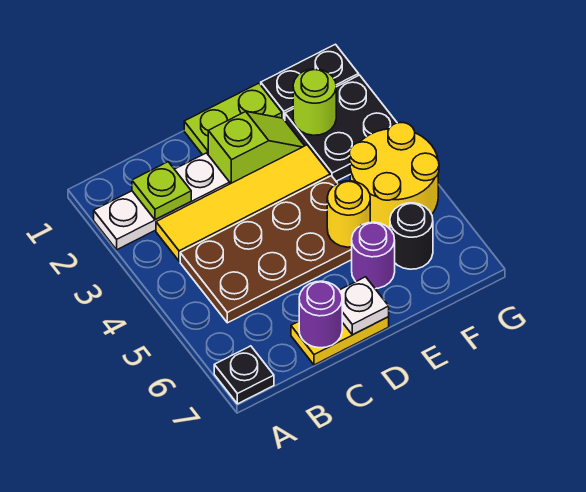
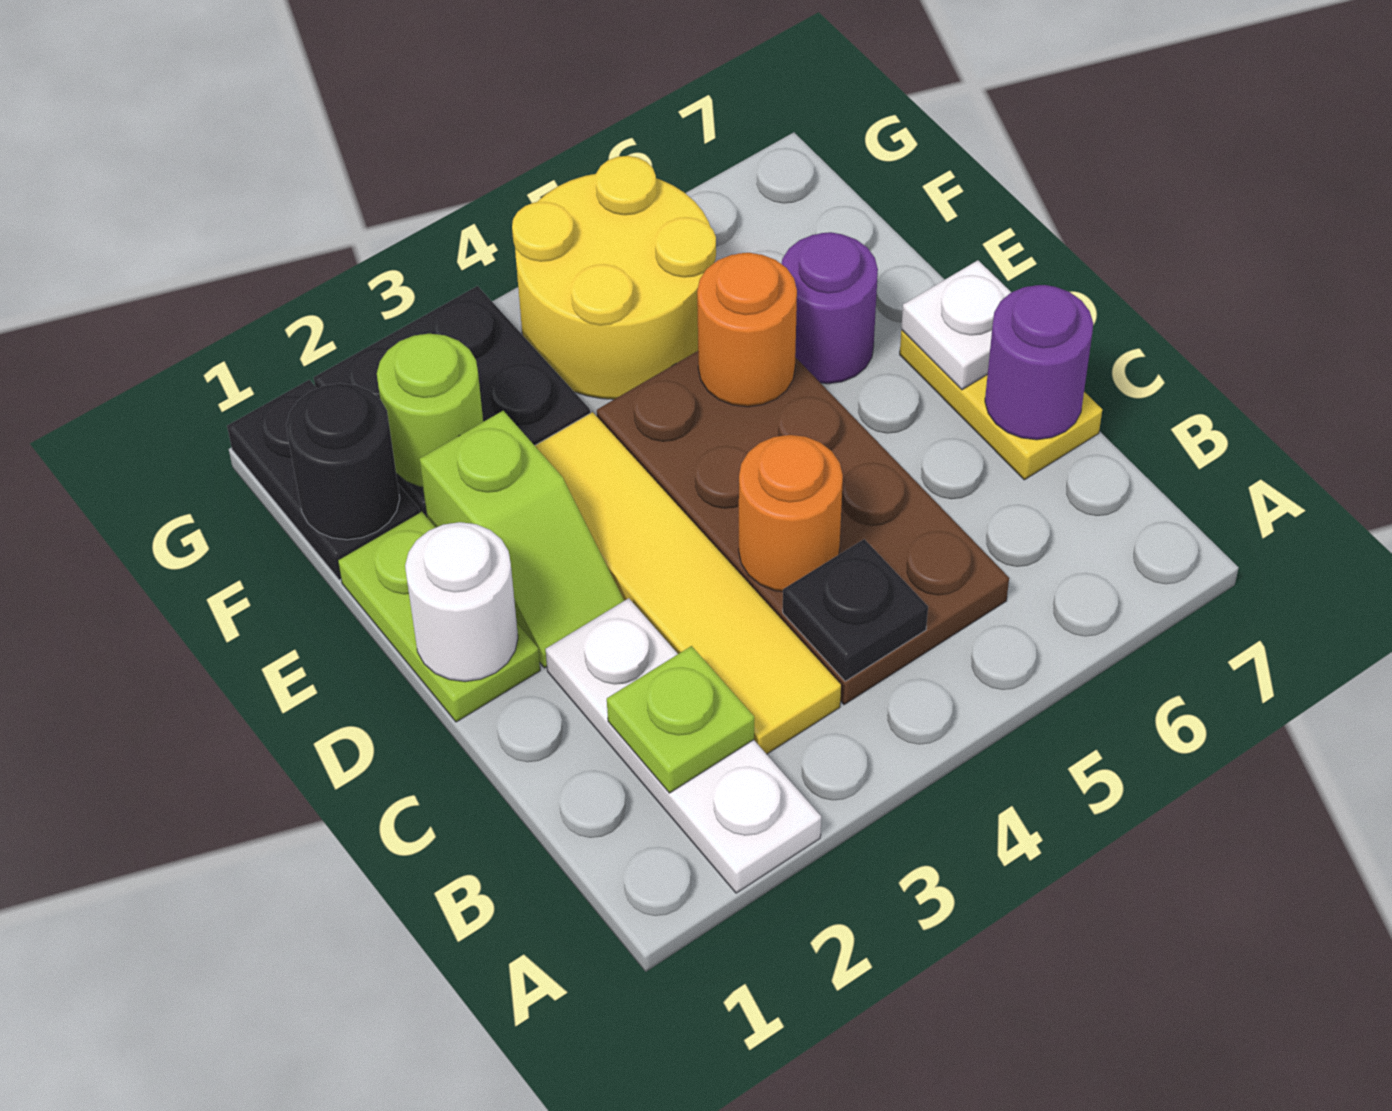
black 1x1 plate [214,346,274,404] -> black 1x1 plate moved to [783,539,928,681]
none -> orange 1x1 round brick [739,435,843,592]
none -> white 1x1 round brick [405,522,518,681]
lime 1x2 slope [208,112,304,184] -> lime 1x2 slope turned to [419,411,624,668]
yellow 1x1 round brick [327,181,370,247] -> orange 1x1 round brick [697,253,797,407]
black 1x1 round brick [390,203,433,269] -> black 1x1 round brick moved to [286,383,400,540]

